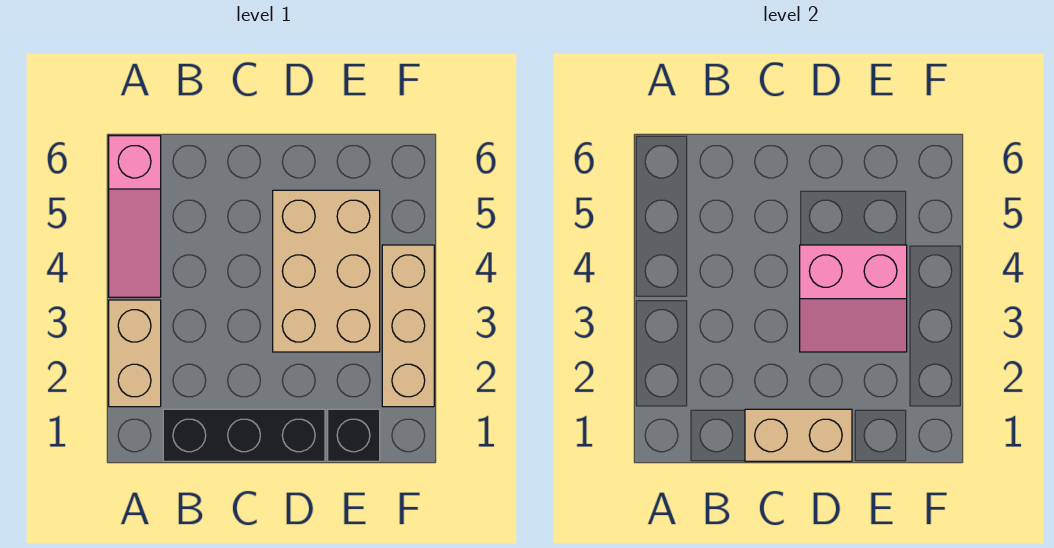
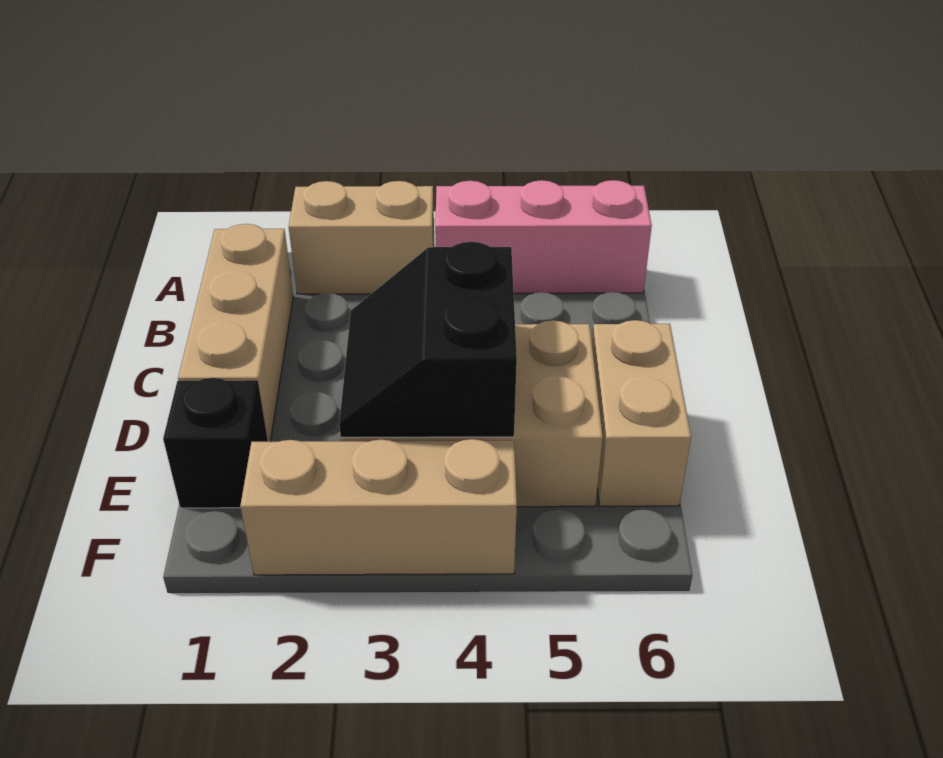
pink 1x3 slope [109,136,161,297] -> pink 1x3 brick [435,180,652,293]
black 1x3 brick [163,409,325,461] -> tan 1x3 brick [178,224,293,442]
tan 1x2 brick [745,409,852,461] -> tan 1x2 brick moved to [592,320,691,506]
pink 2x2 slope [800,245,907,352] -> black 2x2 slope [339,242,517,437]

